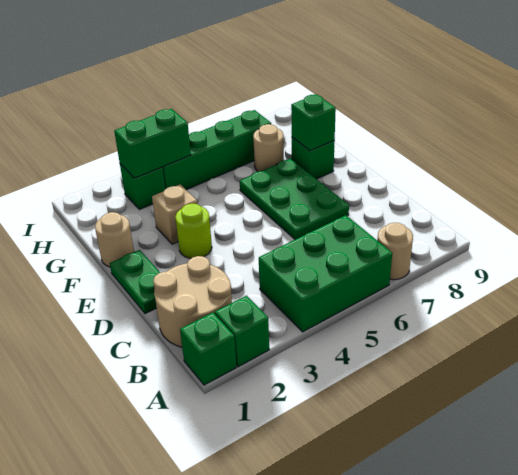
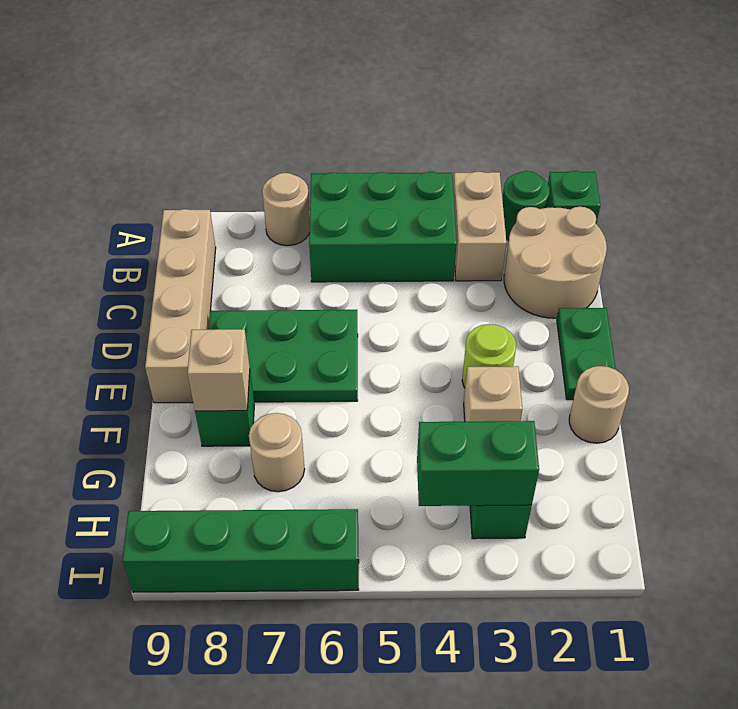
green 1x1 brick [215,296,269,367] -> green 1x1 round brick [502,171,550,240]
none -> tan 1x2 brick [453,172,507,281]
none -> tan 1x4 brick [145,209,216,403]
green 2x3 plate [240,159,349,239] -> green 2x3 plate turned to [208,310,358,402]
green 1x1 brick [291,94,336,151] -> tan 1x1 brick [187,329,250,411]
green 1x4 brick [163,110,271,190] -> green 1x4 brick moved to [123,509,359,592]

